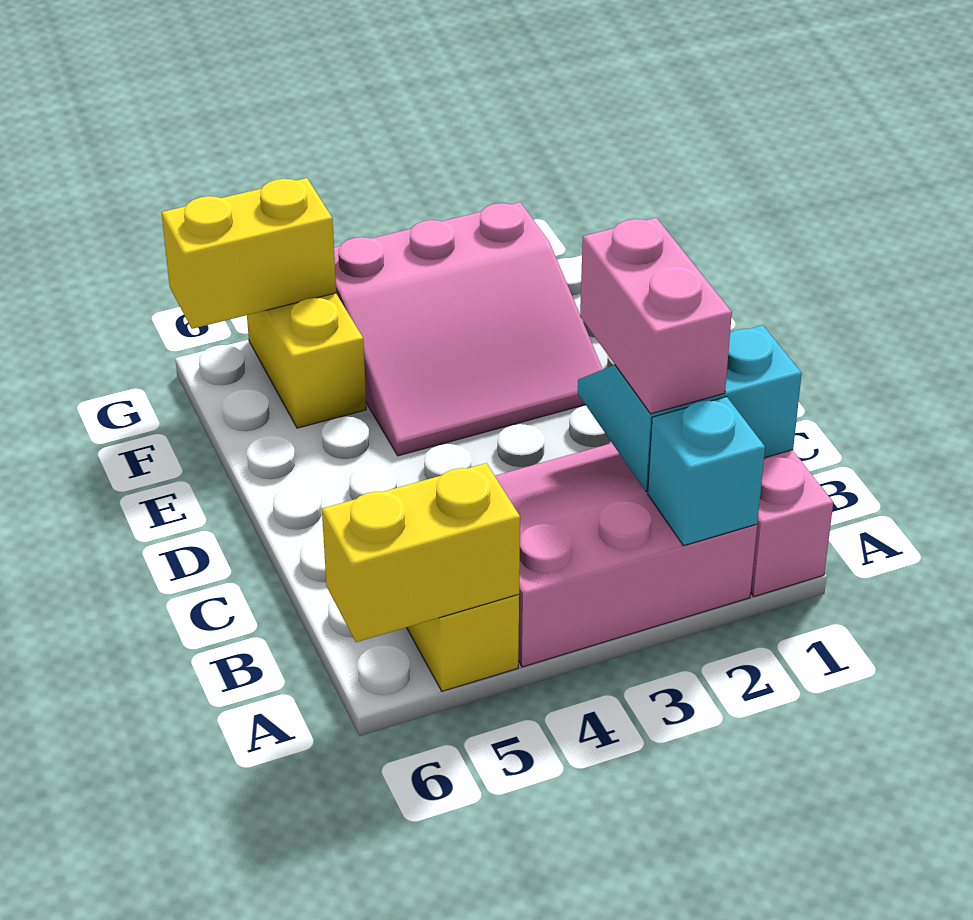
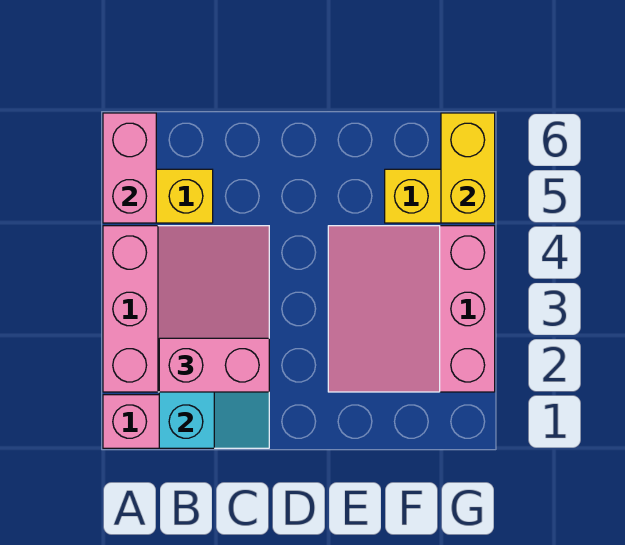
cyan 1x1 brick [648,397,765,546] -> none
yellow 1x2 brick [322,463,520,642] -> pink 1x2 brick [103,113,156,223]

